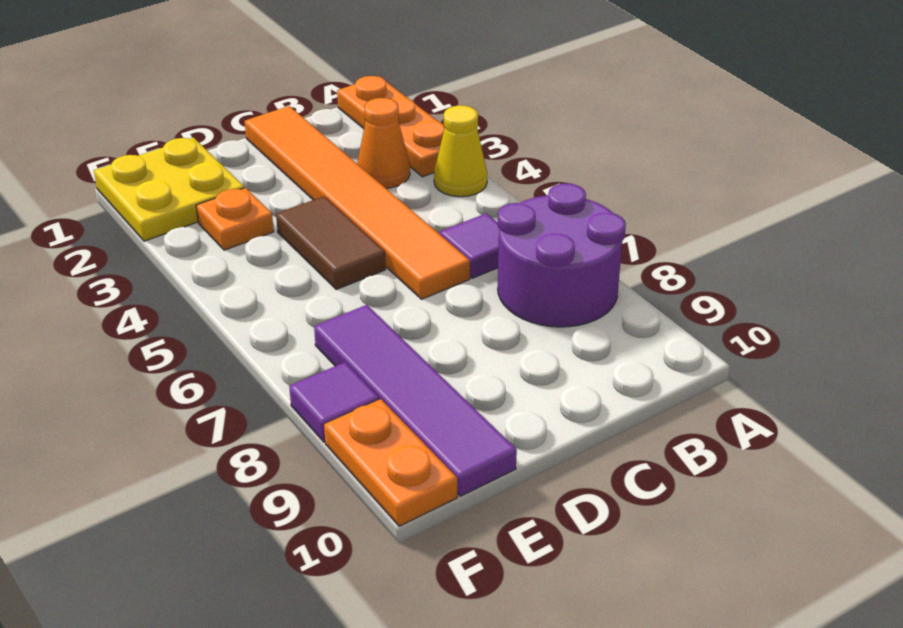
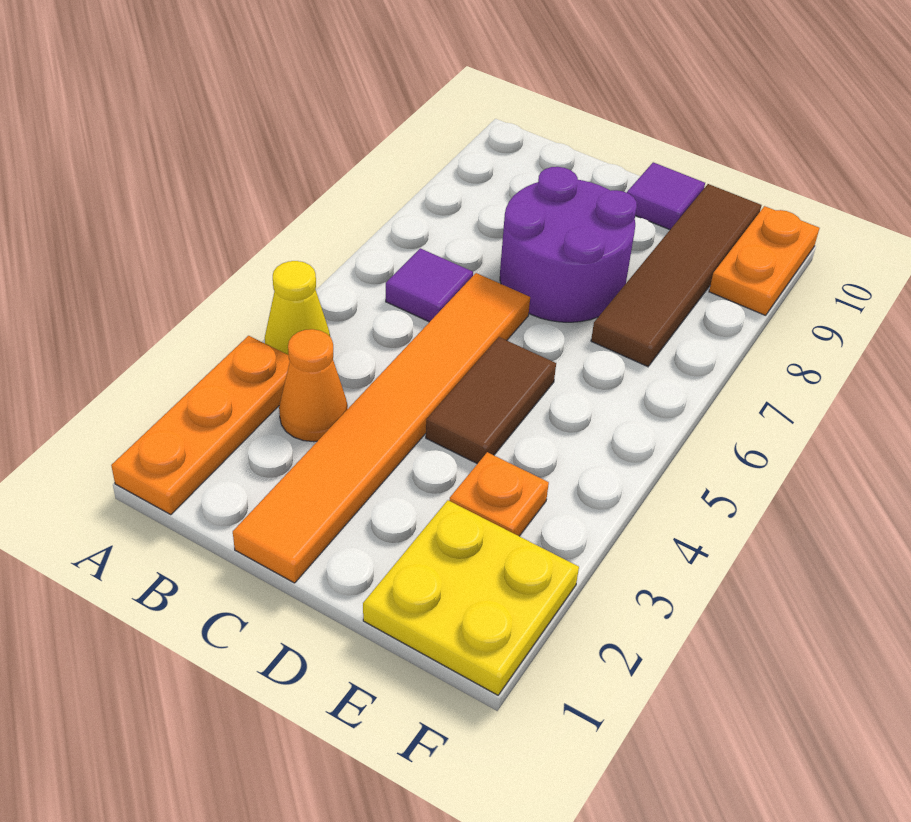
purple 2x2 round brick [498,183,626,327] -> purple 2x2 round brick moved to [500,167,637,322]
purple 1x4 tile [314,305,517,496] -> brown 1x4 tile [591,184,761,367]
purple 1x1 tile [289,362,379,442] -> purple 1x1 tile moved to [627,162,705,230]

